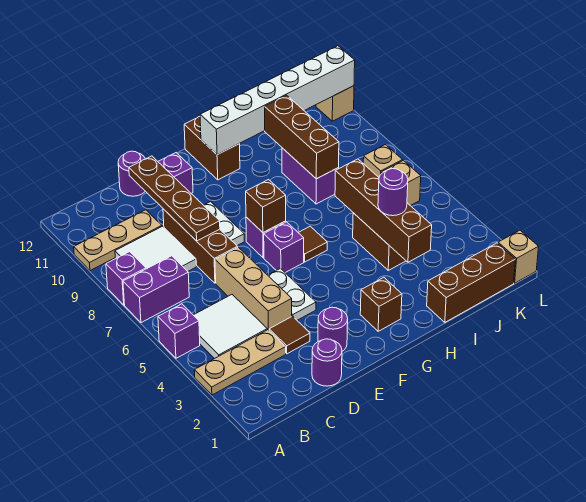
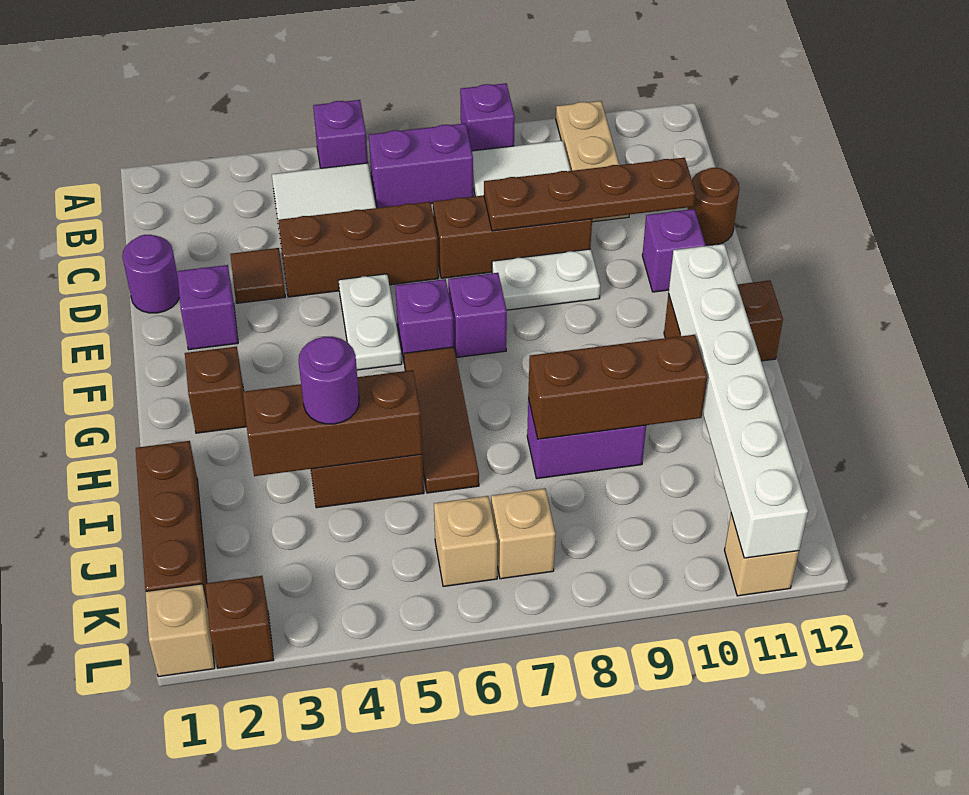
tan 1x3 plate [194,330,286,395] -> none
purple 1x2 brick [123,256,189,323] -> purple 1x2 brick turned to [369,123,473,208]
tan 1x3 brick [215,247,292,330] -> brown 1x3 brick [278,202,439,297]
purple 1x1 round brick [118,151,145,196] -> brown 1x1 round brick [688,168,739,245]
purple 1x1 round brick [318,307,348,351] -> purple 1x1 brick [177,265,238,350]
white 1x2 plate [268,269,316,320] -> white 1x2 plate turned to [338,274,402,370]
brown 1x1 brick [246,180,286,232] -> brown 1x1 brick moved to [206,576,274,668]
brown 1x1 tile [298,226,327,262] -> brown 1x3 tile [404,347,479,493]
brown 1x4 brick [335,159,432,262] -> brown 1x3 brick [243,370,422,476]

